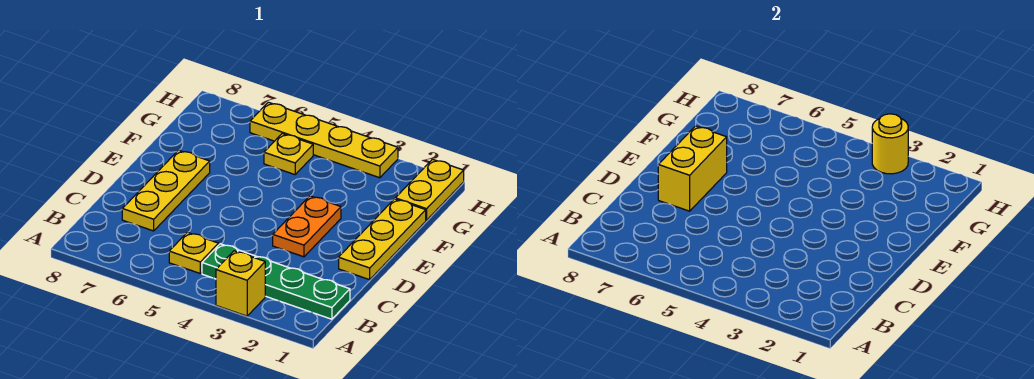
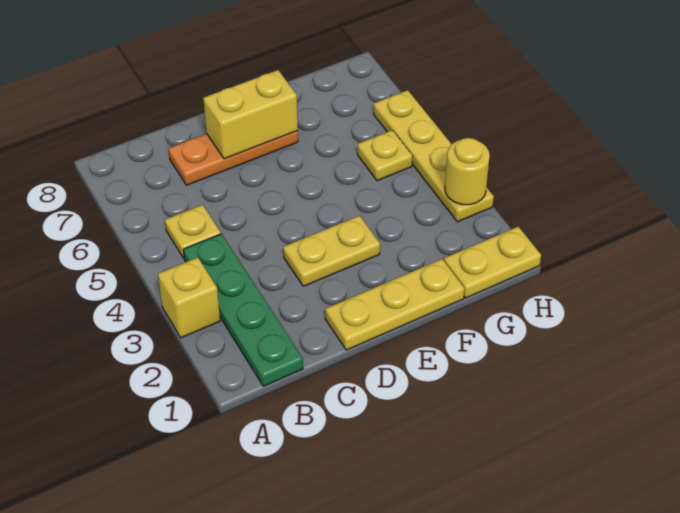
yellow 1x3 plate [122,150,210,231] -> orange 1x3 plate [168,131,298,185]
orange 1x2 plate [273,196,341,257] -> yellow 1x2 plate [283,216,380,286]

